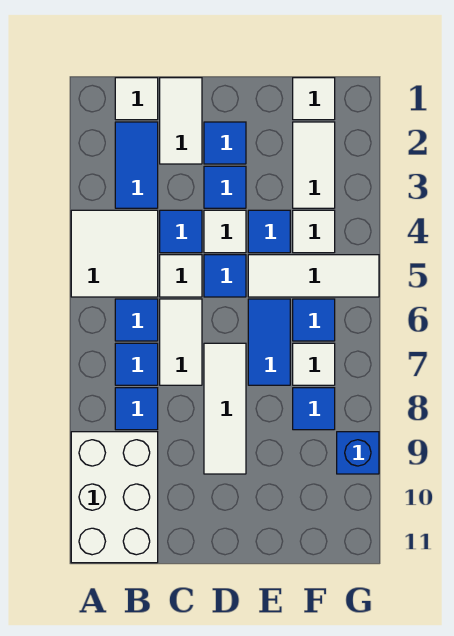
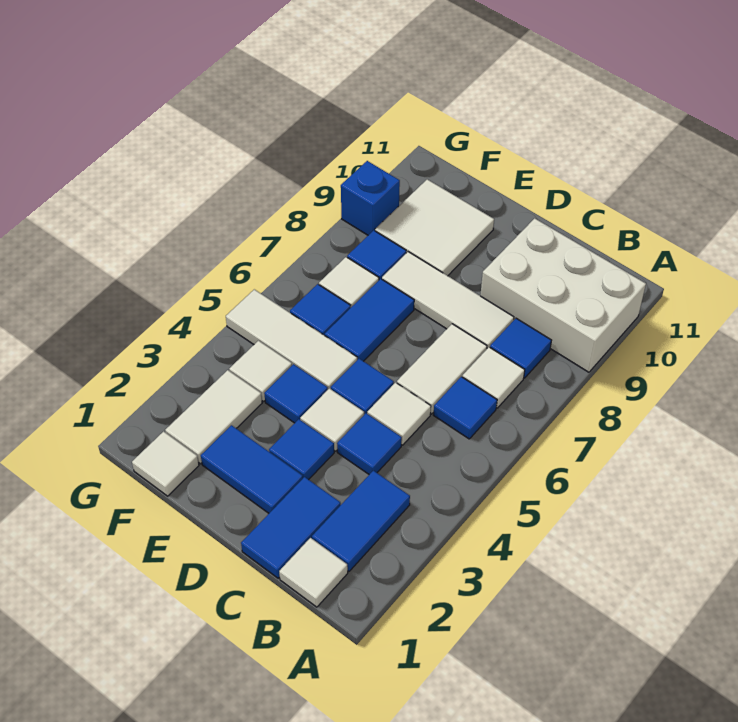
white 2x2 tile [71,210,158,297] -> white 2x2 tile moved to [375,179,494,276]
white 2x3 brick [71,432,158,563] -> white 2x3 brick turned to [480,218,646,372]
blue 1x1 tile [115,343,158,385] -> white 1x1 tile [462,347,525,408]
white 1x2 tile [160,78,202,164] -> blue 1x2 tile [241,477,341,578]
blue 1x1 tile [204,122,246,164] -> blue 1x2 tile [201,425,303,513]
white 1x3 tile [204,343,246,474] -> white 1x3 tile turned to [382,252,514,348]

